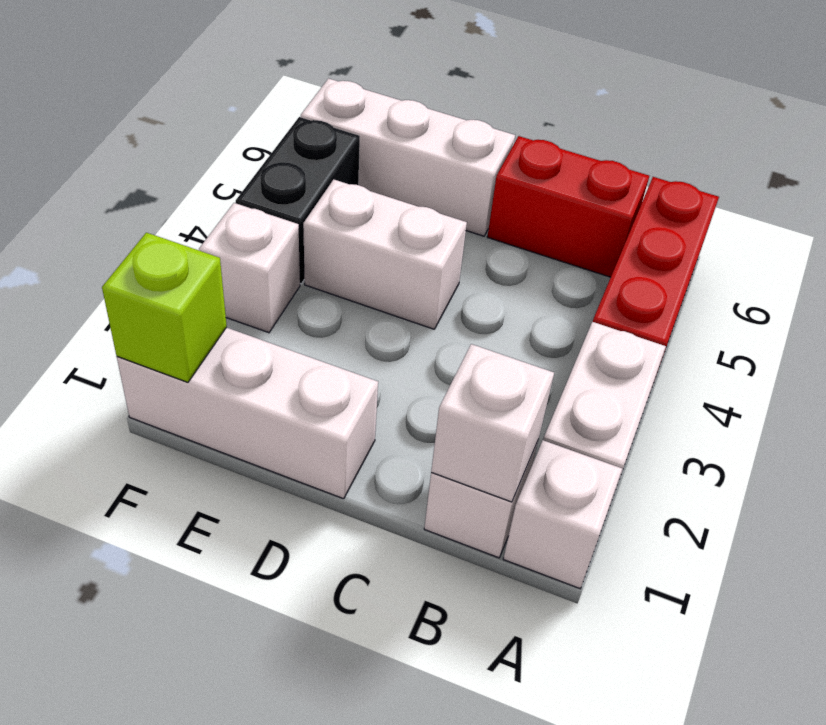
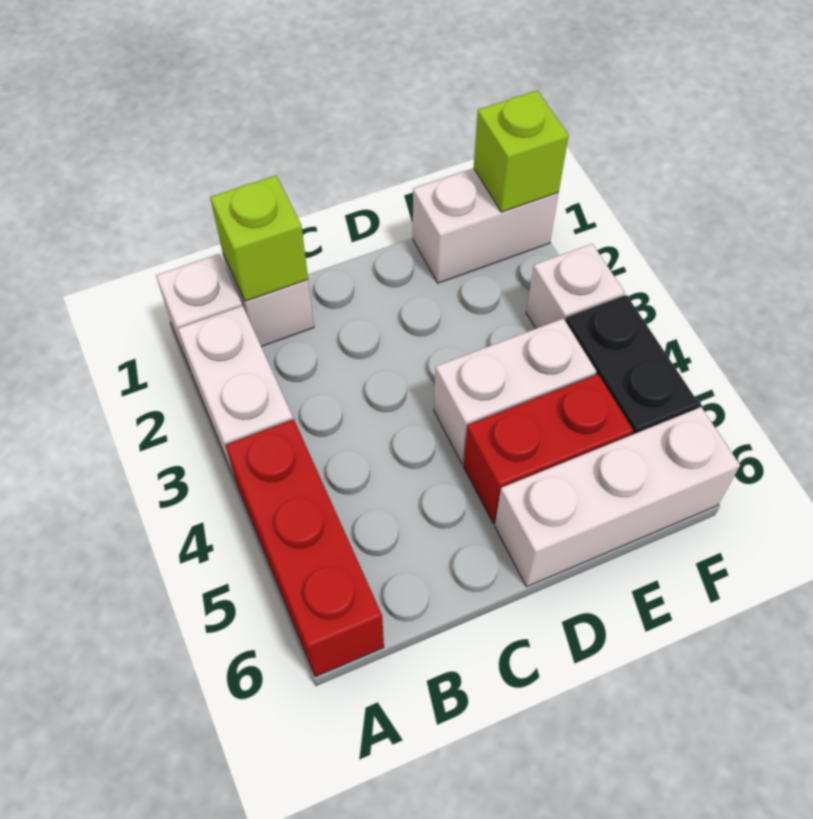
white 1x1 brick [431,344,554,502] -> lime 1x1 brick [210,176,308,301]
red 1x2 brick [487,136,649,277] -> red 1x2 brick moved to [463,375,633,523]
white 1x3 brick [117,327,378,499] -> white 1x2 brick [413,168,559,283]

